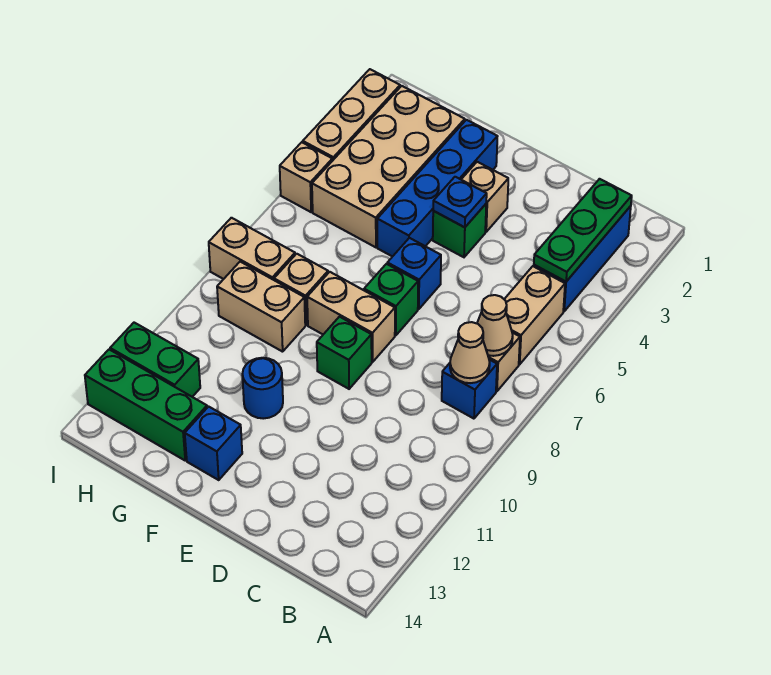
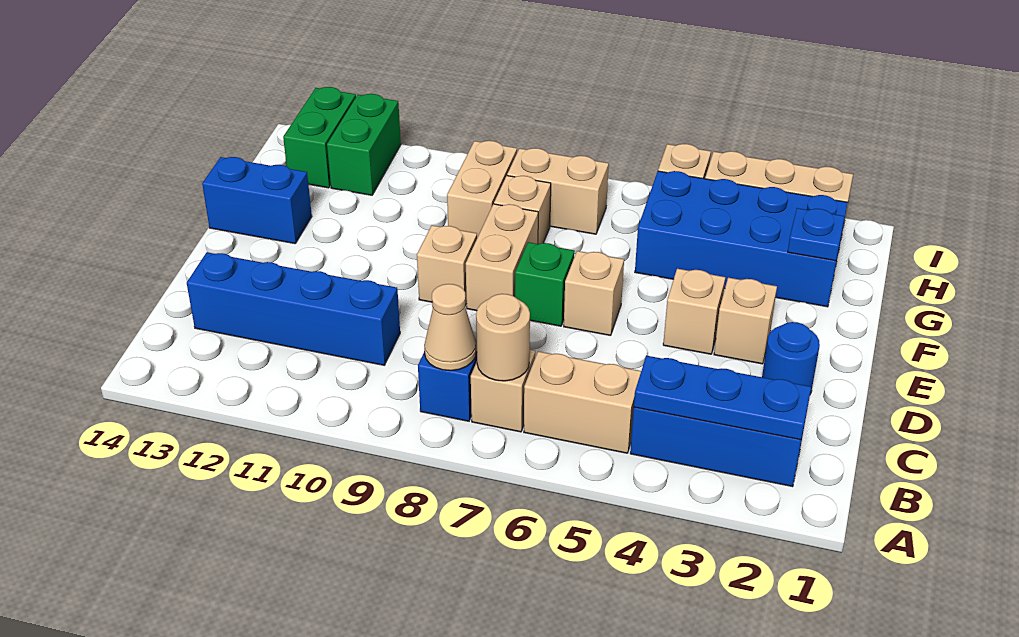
green 1x3 plate [534,179,632,282] -> blue 1x3 plate [634,356,811,440]
tan 1x1 cone [477,295,513,356] -> tan 1x1 round brick [476,294,530,381]
green 1x1 brick [433,204,486,257] -> tan 1x1 brick [663,269,725,354]
blue 1x1 plate [433,177,487,227] -> blue 1x1 plate moved to [788,208,845,261]
blue 1x1 brick [387,238,441,309] -> tan 1x1 brick [564,251,624,336]
green 1x1 brick [317,317,372,389] -> tan 1x1 brick [417,225,477,304]
blue 1x4 brick [377,120,498,257] -> blue 1x4 brick moved to [187,252,400,365]
blue 1x1 round brick [242,358,283,419] -> blue 1x1 round brick moved to [762,322,820,394]
blue 1x1 brick [185,407,242,480] -> blue 1x2 brick [202,157,312,244]
tan 2x4 brick [312,86,465,247] -> blue 2x4 brick [635,171,848,307]
green 1x3 brick [85,350,207,460] -> green 1x2 brick [283,87,356,188]
tan 1x2 brick [209,218,295,280] -> tan 1x2 brick turned to [507,148,609,234]

